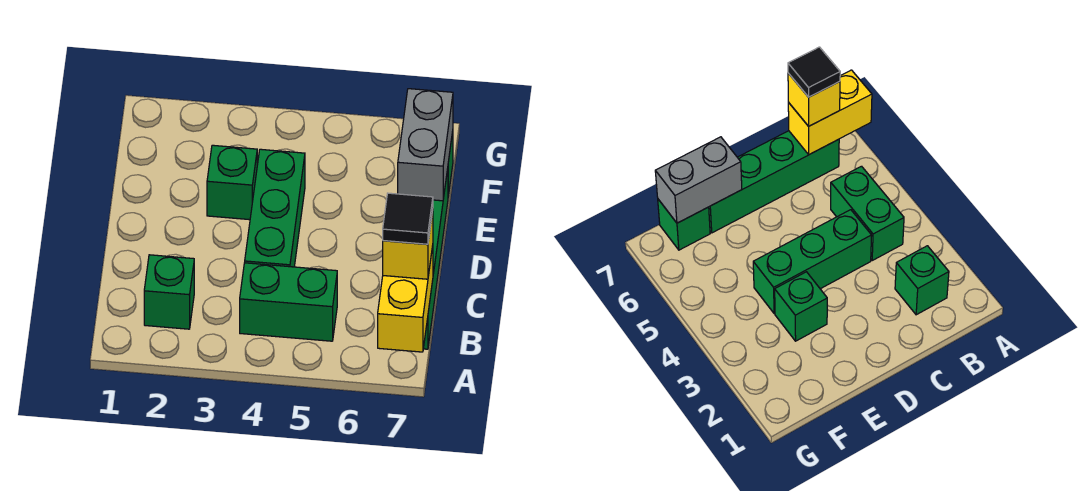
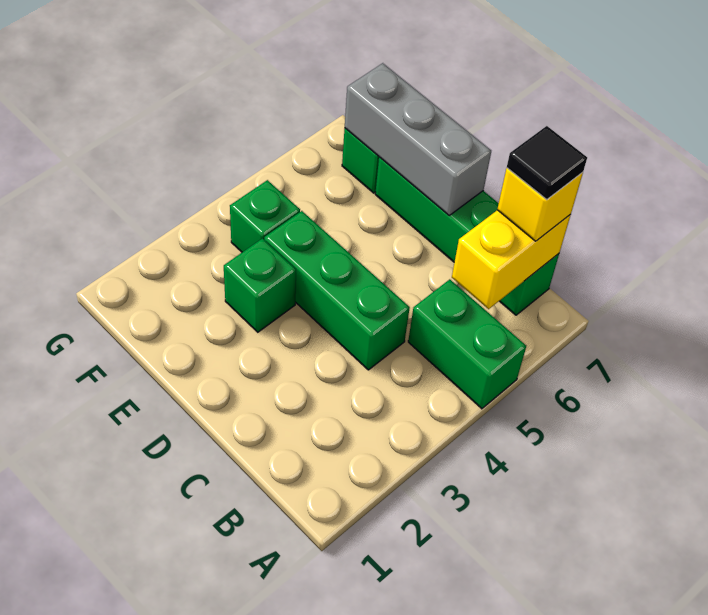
yellow 1x2 brick [378,246,433,352] -> yellow 1x2 brick turned to [452,210,570,309]
green 1x1 brick [144,255,194,329] -> green 1x1 brick moved to [230,180,300,252]
green 1x2 brick [240,263,337,341] -> green 1x2 brick turned to [408,279,526,409]
grey 1x2 brick [398,89,453,201] -> grey 1x3 brick [345,63,491,215]

